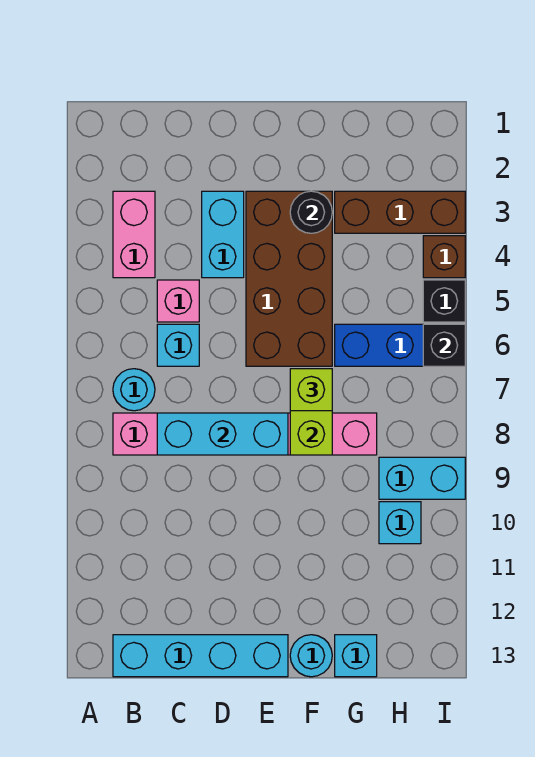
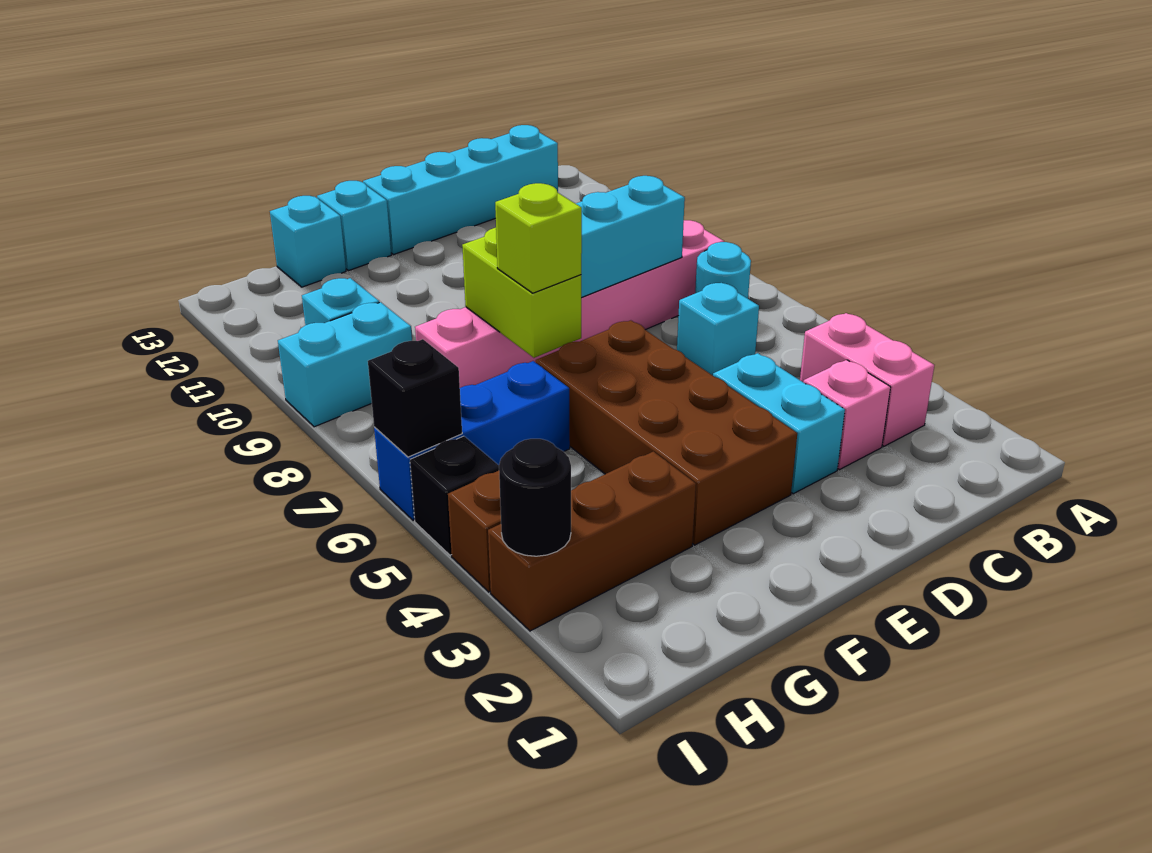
pink 1x1 brick [157,280,199,322] -> pink 1x1 brick moved to [803,360,891,470]
black 1x1 round brick [290,191,332,233] -> black 1x1 round brick moved to [499,439,571,556]
cyan 1x1 round brick [290,635,332,677] -> cyan 1x1 brick [317,181,391,271]

